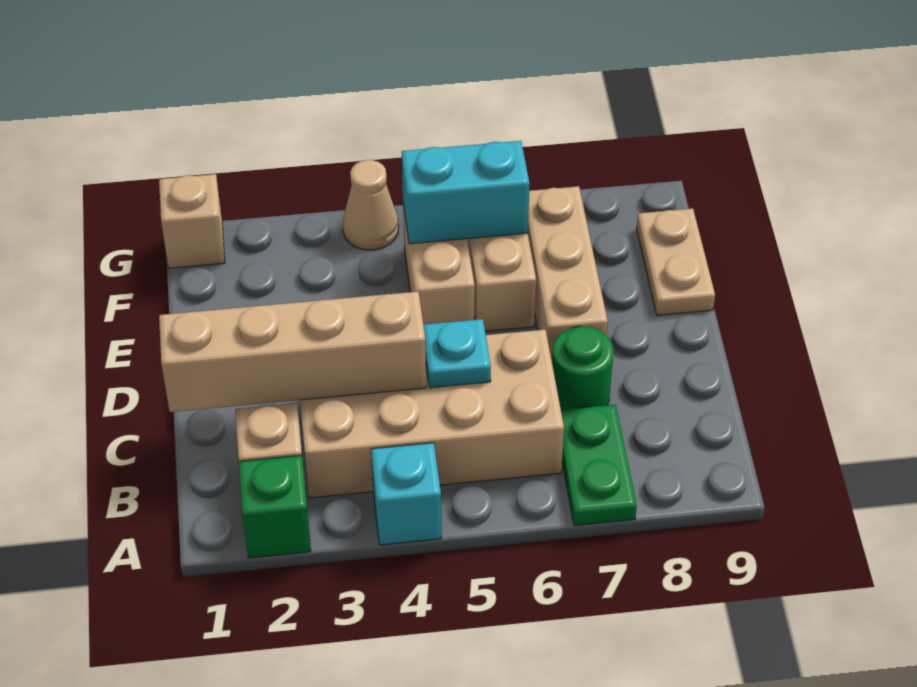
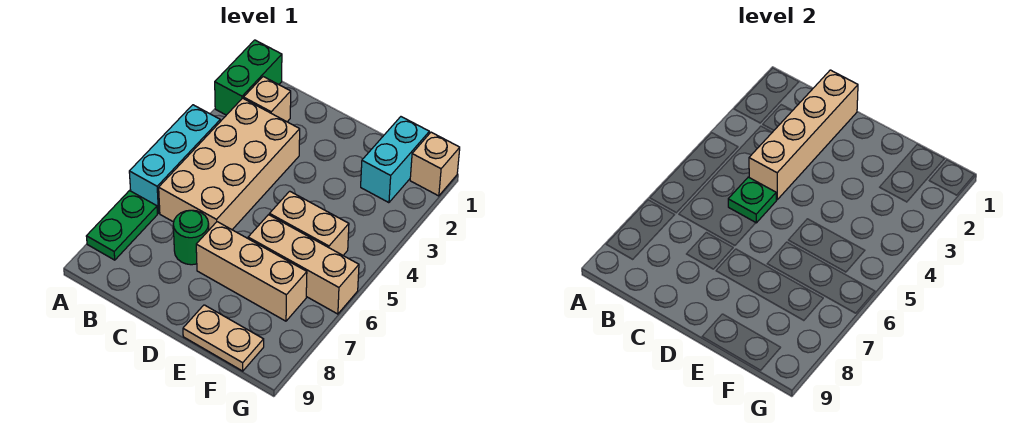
green 1x1 brick [239,455,311,558] -> green 1x2 brick [215,40,282,115]
cyan 1x1 brick [371,443,441,545] -> cyan 1x3 brick [129,105,220,213]
green 1x2 plate [561,404,637,526] -> green 1x2 plate turned to [86,191,157,260]
cyan 1x1 plate [423,319,491,388] -> green 1x1 plate [728,177,776,223]
cyan 1x2 brick [402,141,530,244] -> cyan 1x2 brick moved to [361,117,429,203]
tan 1x1 cone [343,160,399,250] -> none

